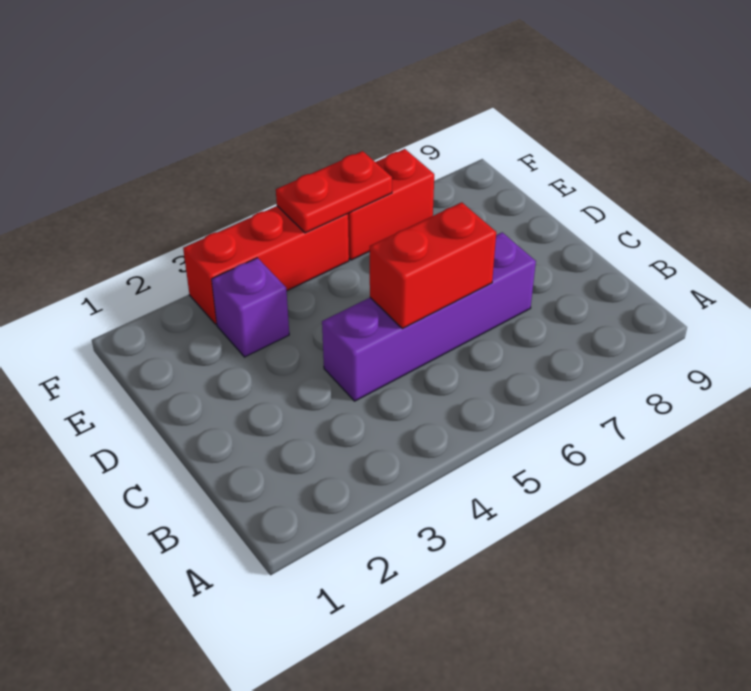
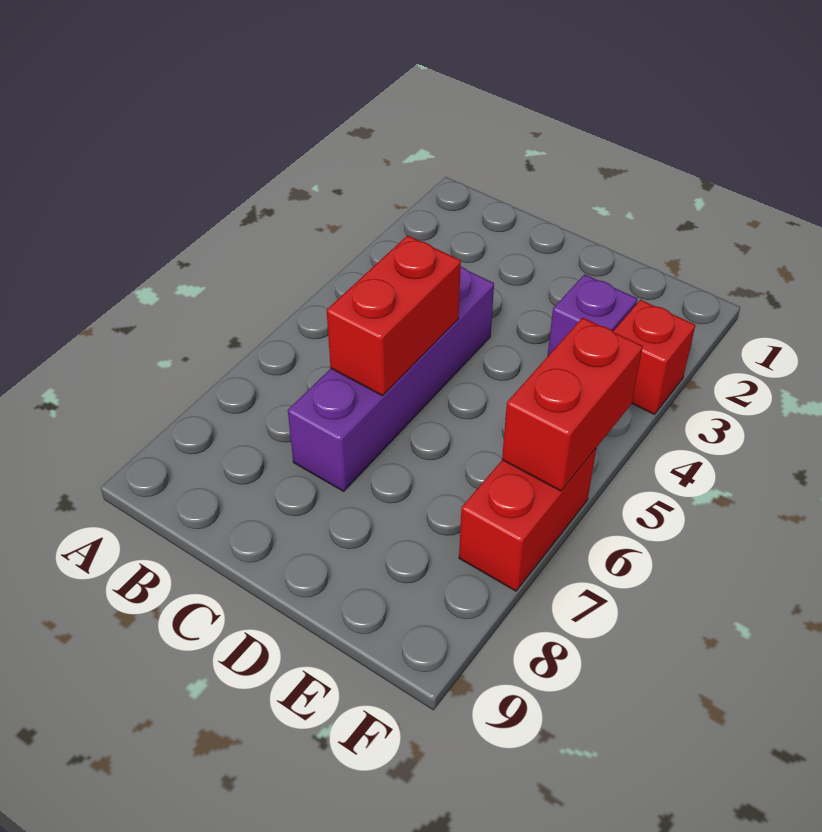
red 1x3 brick [183,206,349,324] -> red 1x1 brick [613,300,695,414]
red 1x2 plate [276,151,392,233] -> red 1x2 brick [502,318,643,491]

